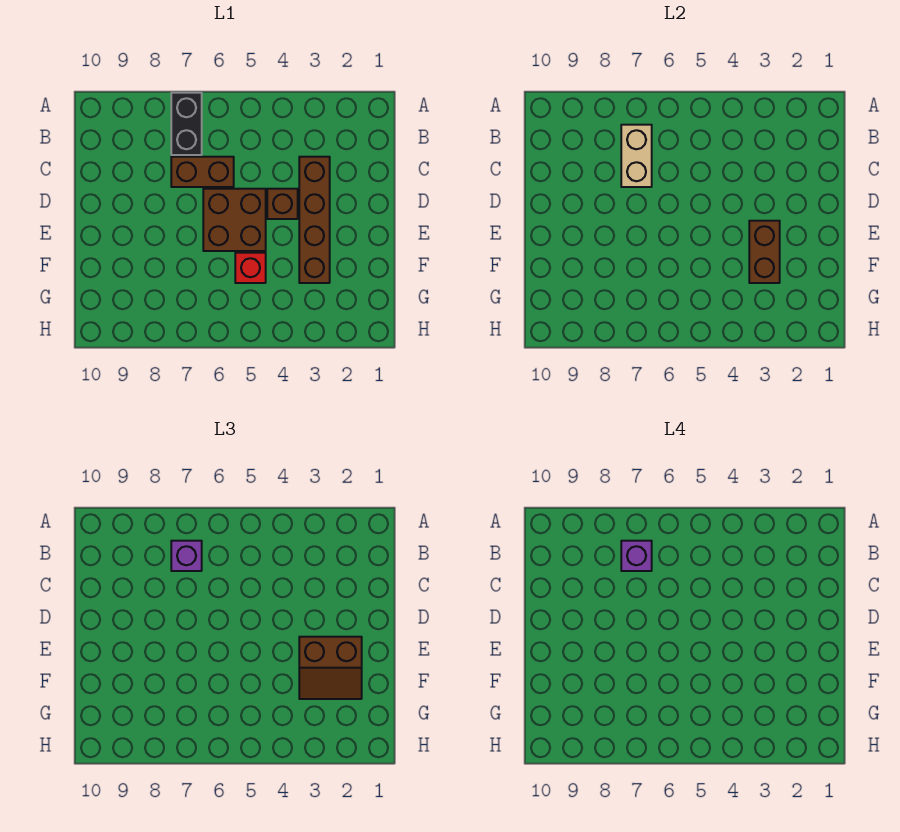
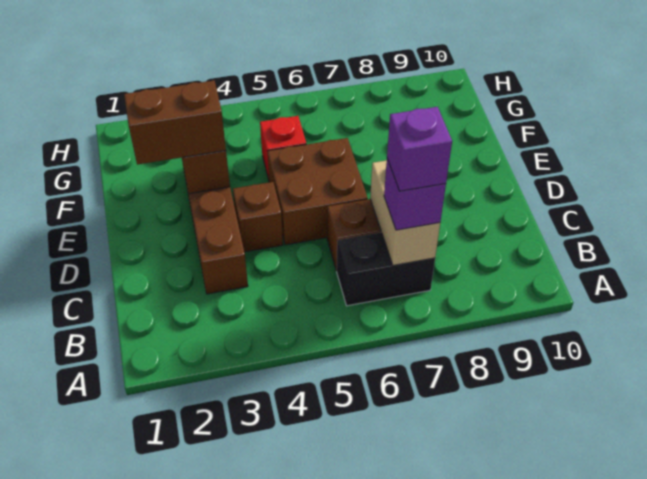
black 1x2 brick [171,93,202,155] -> black 1x2 brick turned to [337,232,435,306]

